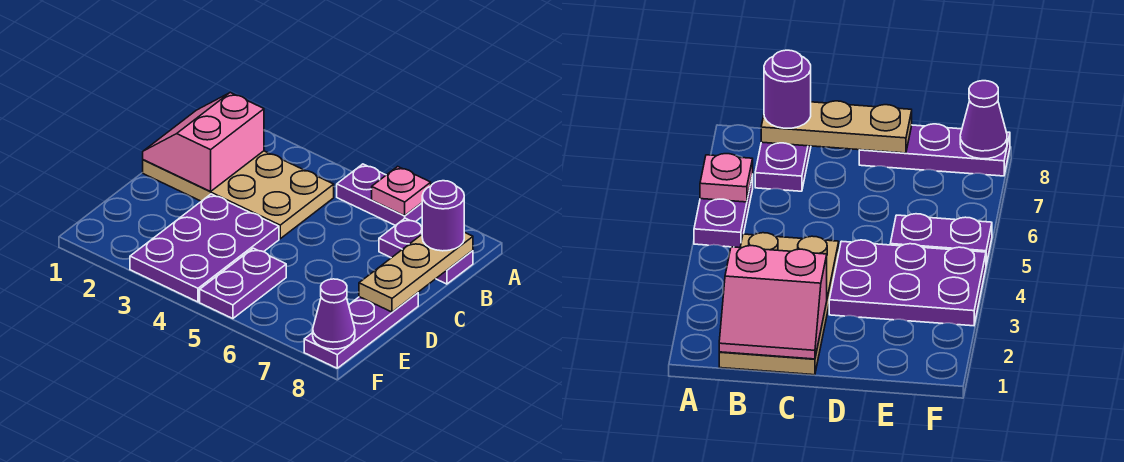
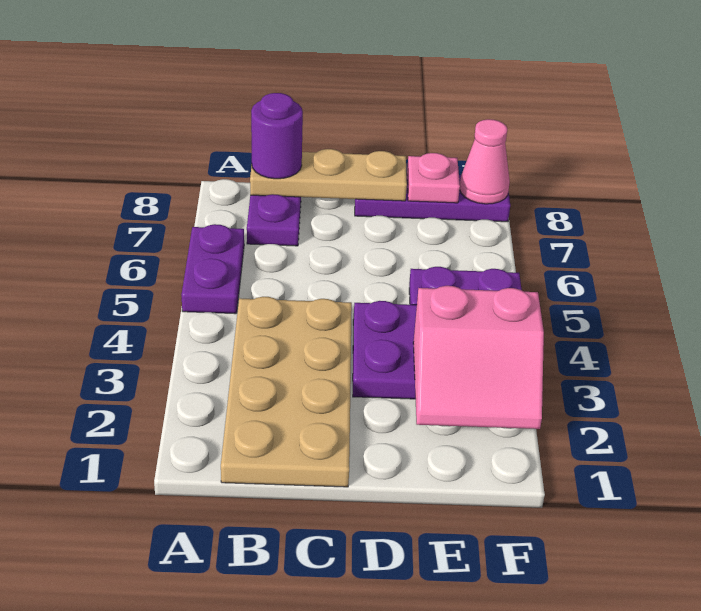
pink 1x1 plate [372,166,431,216] -> pink 1x1 plate moved to [407,153,460,203]
pink 2x2 slope [143,93,264,191] -> pink 2x2 slope moved to [413,286,544,429]
purple 1x1 cone [313,279,355,349] -> pink 1x1 cone [460,119,510,204]

